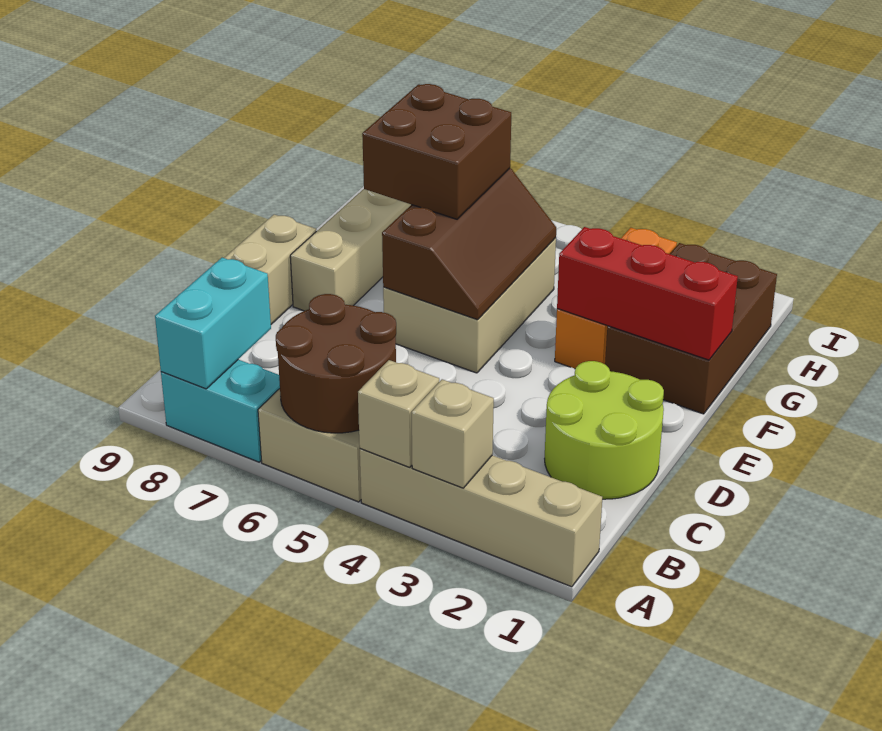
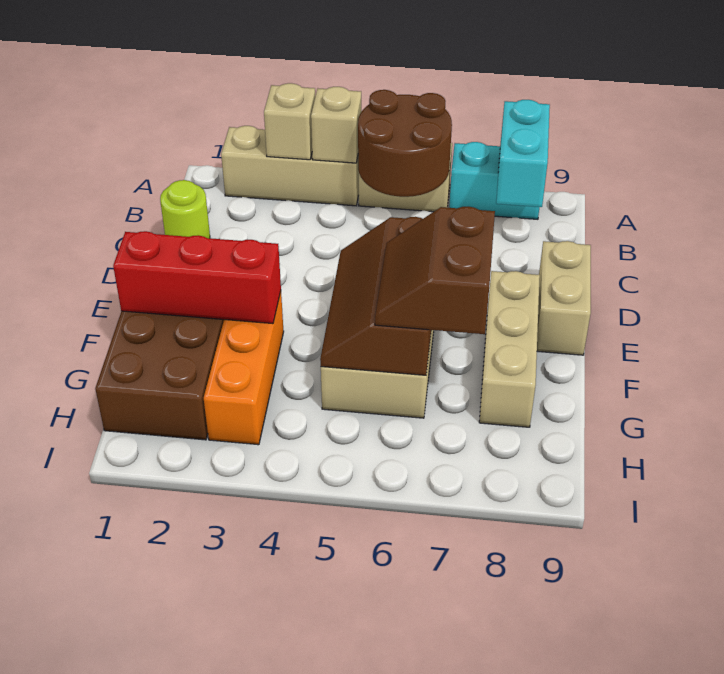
tan 1x4 brick [360,449,602,587] -> tan 1x3 brick [221,126,359,206]
lime 2x2 round brick [545,361,664,499] -> lime 1x1 round brick [160,180,210,238]
brown 2x2 brick [362,84,511,219] -> brown 2x2 slope [375,207,495,334]

